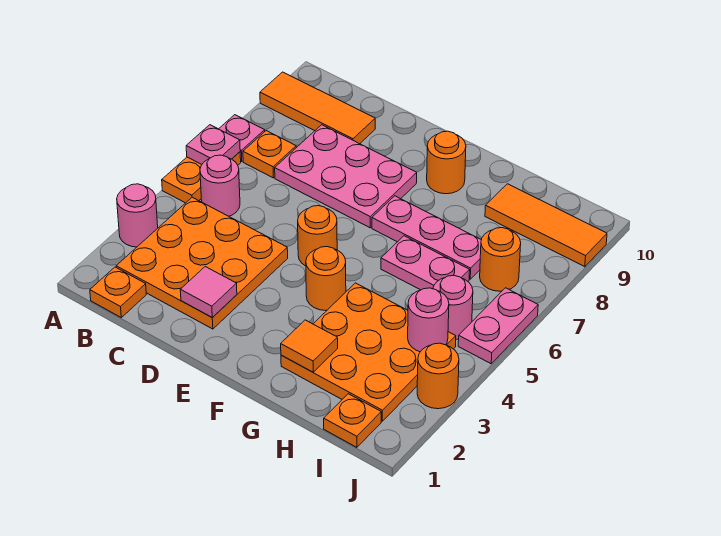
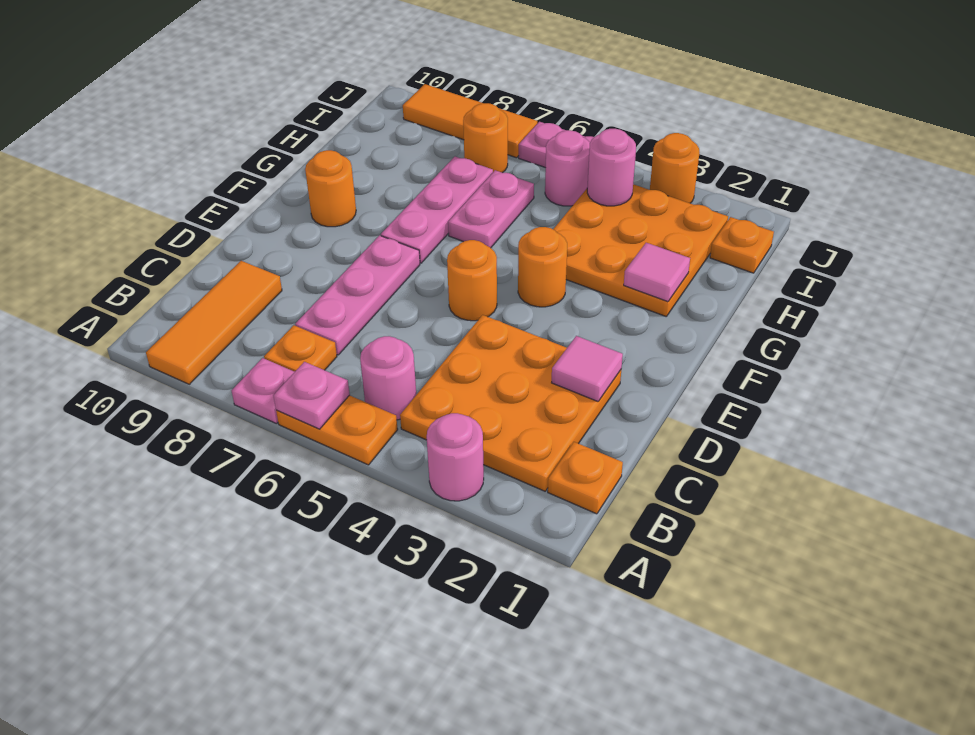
pink 2x3 plate [275,125,417,228] -> pink 1x3 plate [295,235,420,355]
orange 1x1 tile [281,320,338,372] -> pink 1x1 tile [624,243,690,302]
orange 1x3 tile [485,184,607,267] -> orange 1x3 tile turned to [403,84,537,158]

